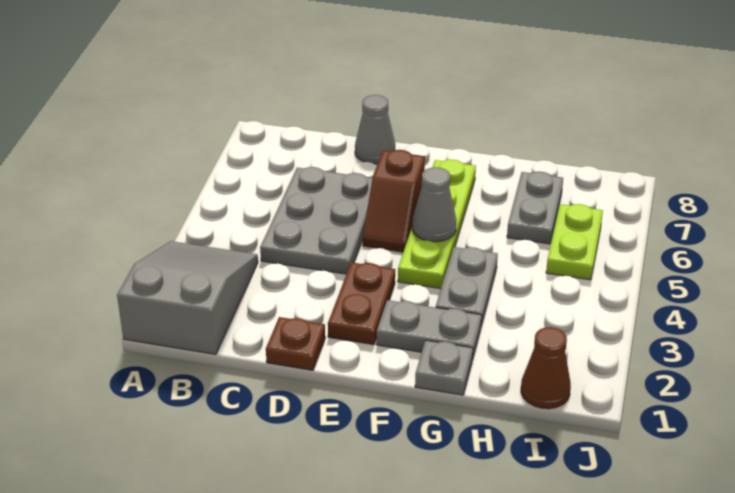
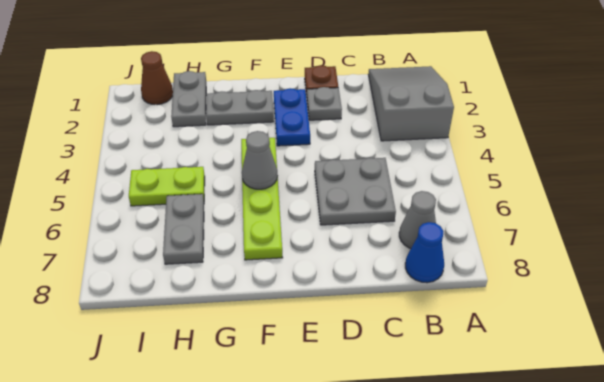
grey 2x3 slope [117,241,258,354] -> grey 2x3 slope turned to [368,66,454,141]
none -> blue 1x1 cone [405,222,444,283]
grey 2x3 plate [260,167,372,274] -> grey 2x2 plate [315,158,396,225]
grey 1x1 cone [355,95,395,164] -> grey 1x1 cone moved to [399,191,436,249]
brown 1x2 plate [328,262,395,345] -> blue 1x2 plate [274,88,310,146]
brown 1x2 slope [363,150,425,252] -> none
grey 1x1 plate [415,340,473,395] -> grey 1x1 plate moved to [307,87,342,120]
grey 1x2 plate [436,247,498,326] -> grey 1x2 plate moved to [171,71,206,127]
lime 1x2 plate [546,204,603,280] -> lime 1x2 plate turned to [129,167,205,206]

